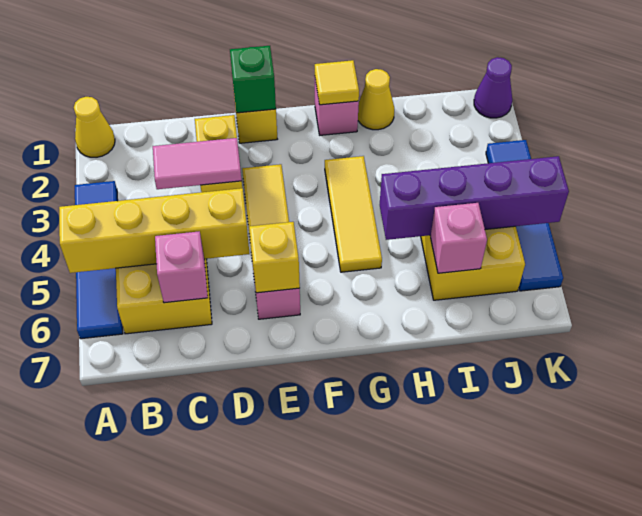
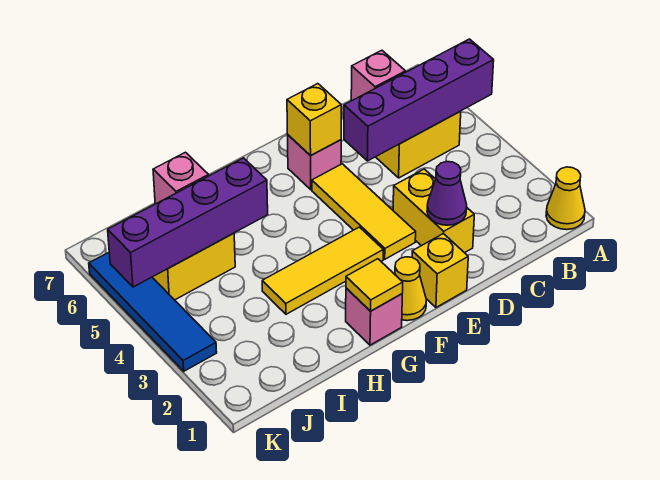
blue 1x4 tile [75,181,123,339] -> none
yellow 1x4 brick [59,188,250,273] -> purple 1x4 brick [344,39,494,161]
pink 1x2 tile [153,138,242,189] -> none
green 1x1 brick [230,46,276,113] -> none
yellow 1x3 tile [325,156,382,272] -> yellow 1x3 tile turned to [262,227,383,314]
yellow 1x1 cone [358,69,394,130] -> yellow 1x1 cone moved to [395,257,426,321]
purple 1x1 cone [474,57,512,118] -> purple 1x1 cone moved to [427,162,467,225]

